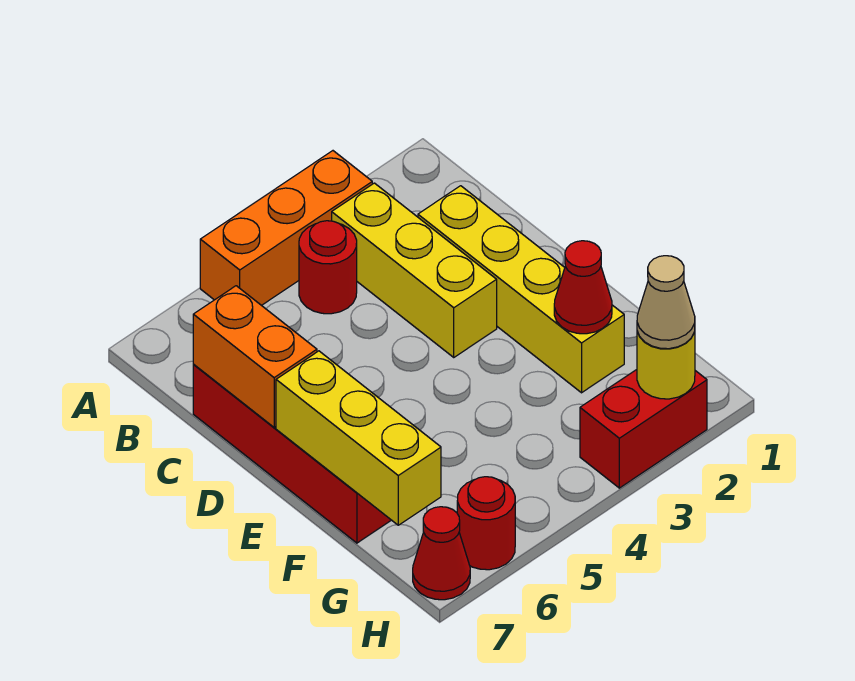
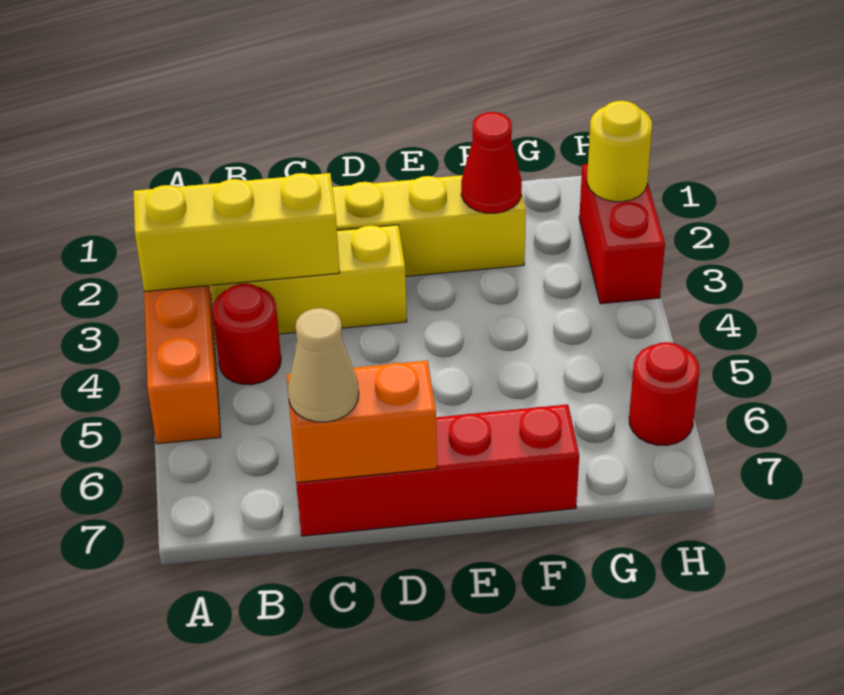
yellow 1x3 brick [276,351,441,525] -> yellow 1x3 brick moved to [134,173,339,291]
tan 1x1 cone [637,256,695,349] -> tan 1x1 cone moved to [288,308,359,422]
red 1x1 cone [413,507,470,600] -> none

